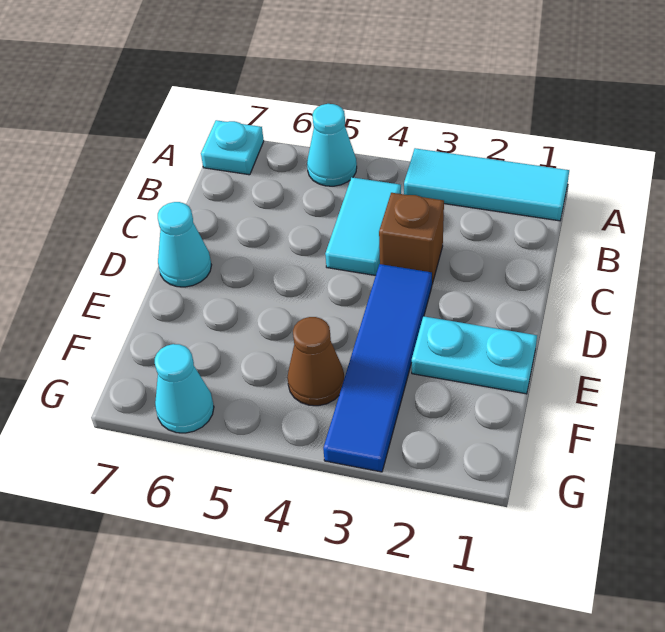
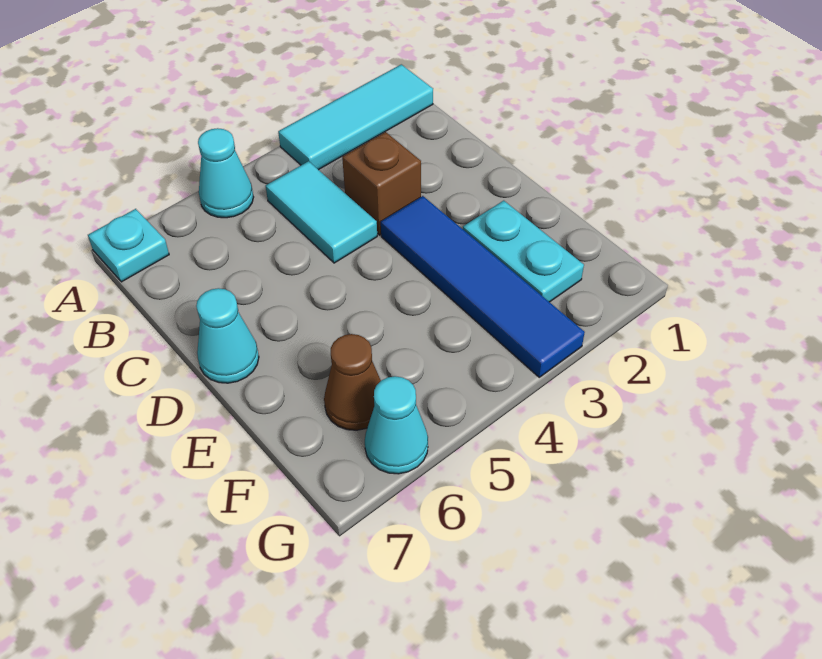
cyan 1x2 plate [412,316,537,394] -> cyan 1x2 plate turned to [463,201,584,302]
brown 1x1 cone [287,317,344,406] -> brown 1x1 cone moved to [324,334,381,430]

